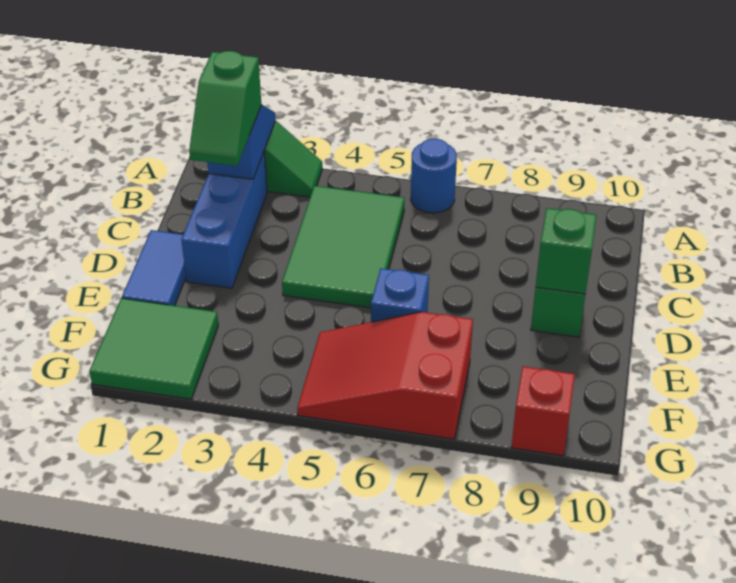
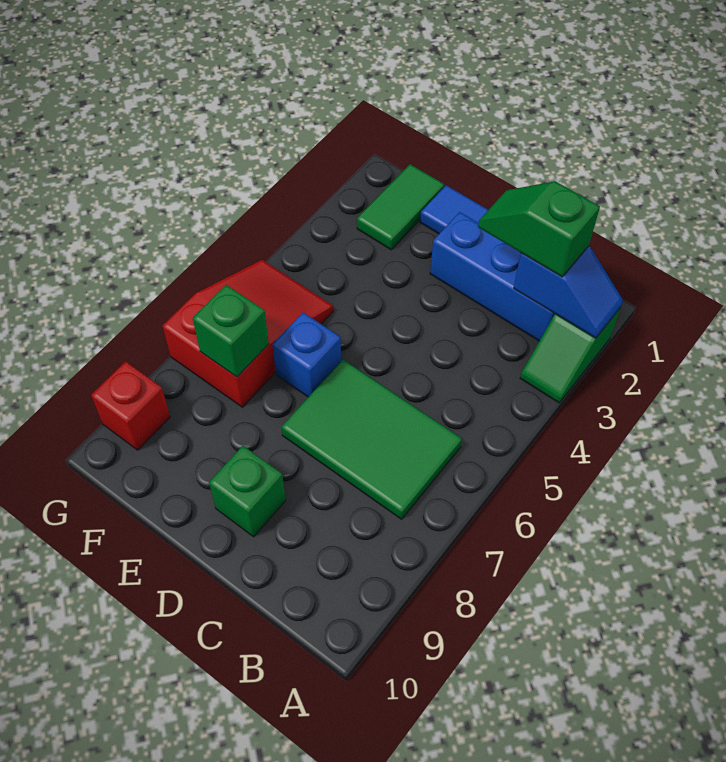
blue 1x1 round brick [411,139,457,213] -> none
green 2x3 tile [282,186,404,308] -> green 2x3 tile moved to [281,360,462,519]
green 1x1 brick [536,208,597,294] -> green 1x1 brick moved to [193,285,269,377]
green 2x2 tile [89,298,218,399] -> green 1x2 tile [357,164,444,250]

